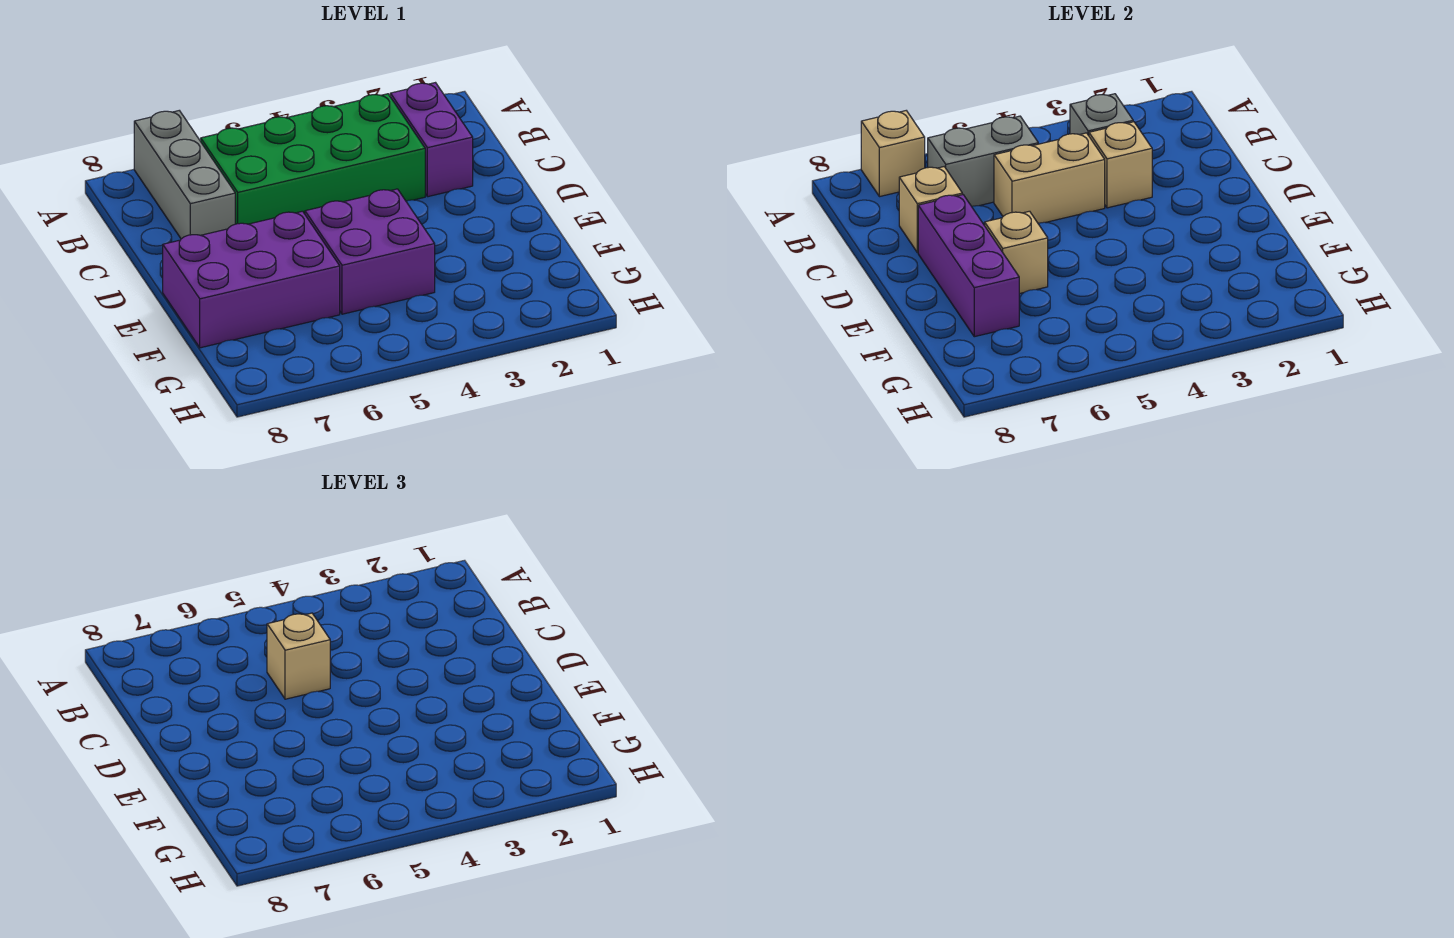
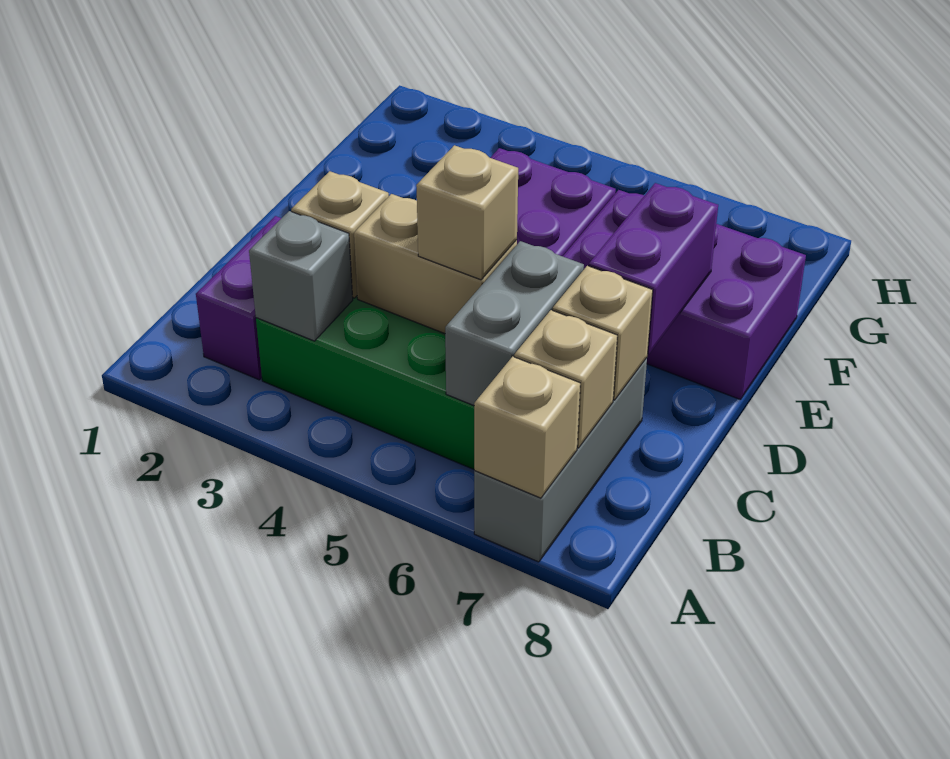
grey 1x2 brick [928,116,1038,206] -> grey 1x2 brick turned to [445,241,584,406]
purple 1x3 brick [918,195,1019,337] -> purple 1x2 brick [589,183,718,354]
tan 1x1 brick [985,211,1048,294] -> tan 1x1 brick moved to [514,310,617,448]

